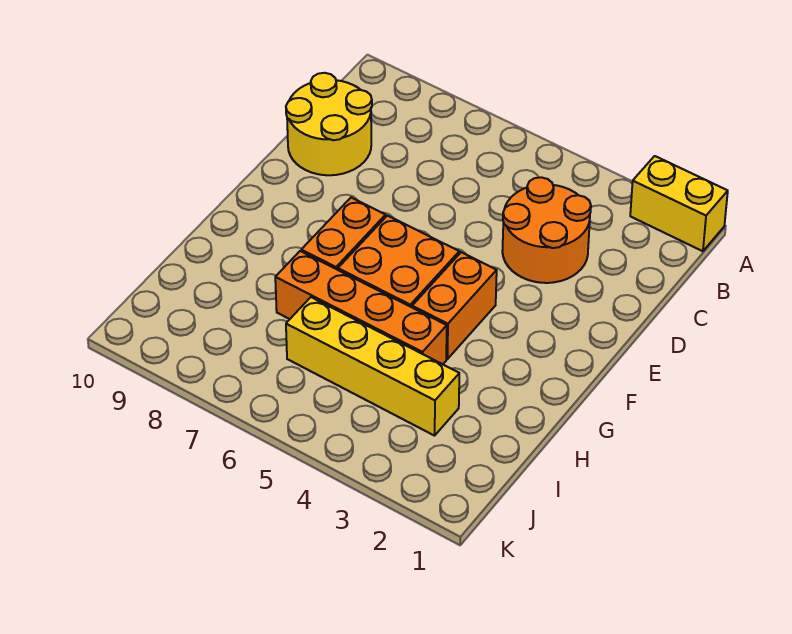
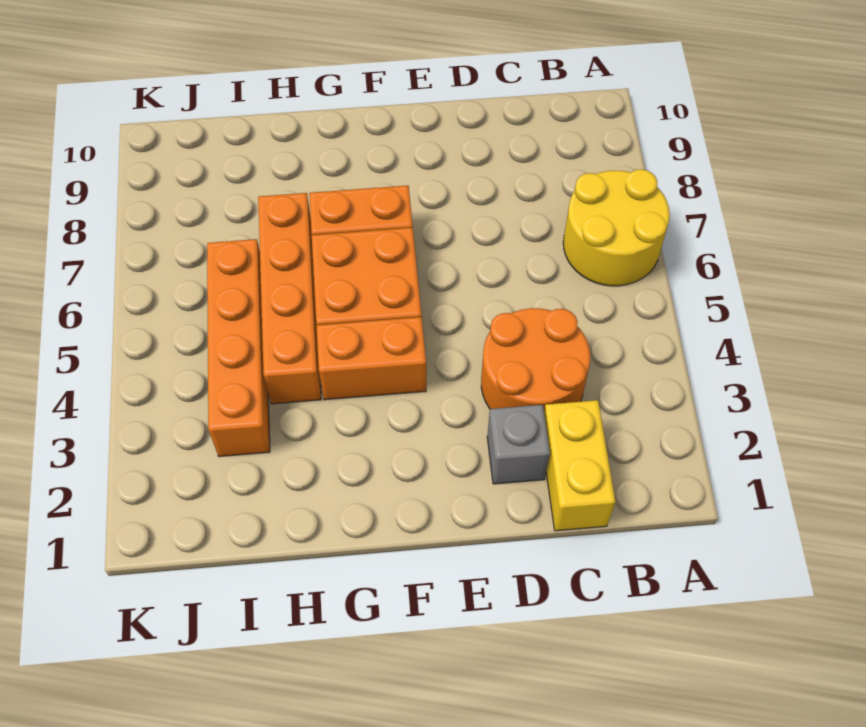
yellow 1x2 brick [630,156,728,251] -> yellow 1x2 brick moved to [544,400,615,531]
yellow 2x2 round brick [286,73,372,175] -> yellow 2x2 round brick moved to [563,169,670,286]
none -> grey 1x1 brick [487,405,550,484]
yellow 1x4 brick [286,297,459,436] -> orange 1x4 brick [207,239,270,456]

